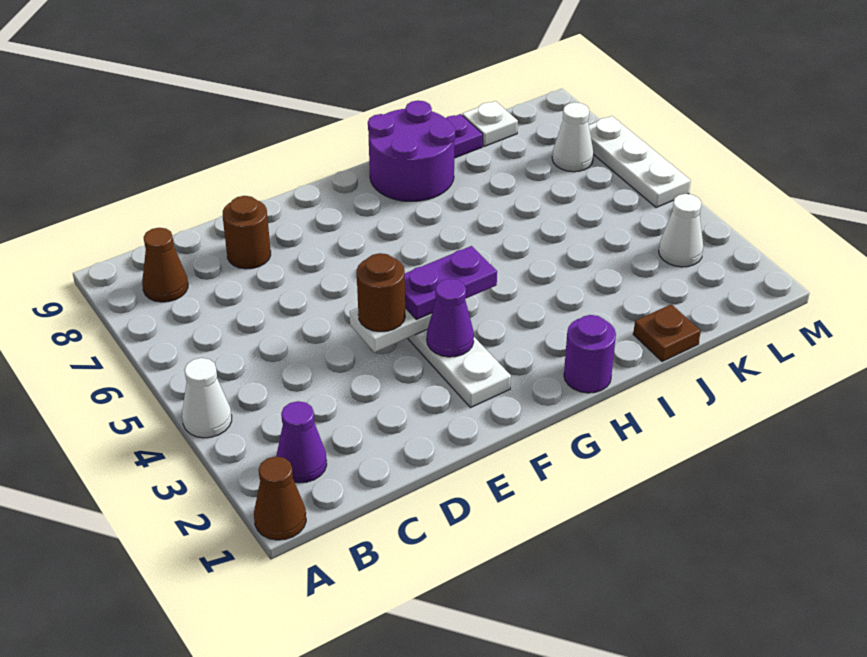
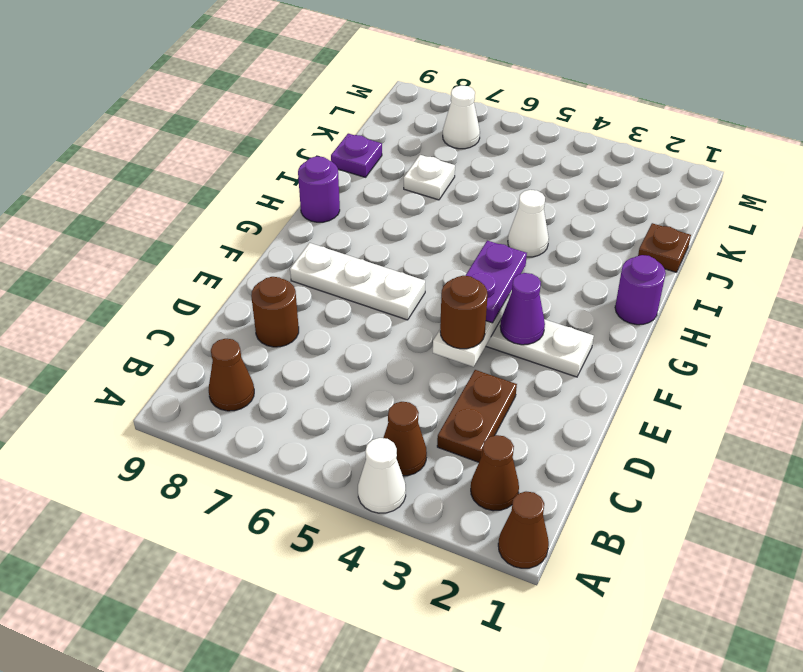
purple 1x1 cone [276,401,327,483] -> brown 1x1 cone [471,435,519,511]
none -> brown 1x1 cone [383,402,427,476]
none -> brown 1x2 plate [437,370,517,462]
purple 2x2 round brick [368,100,455,201] -> purple 1x1 round brick [298,156,340,222]
white 1x1 plate [462,101,518,147] -> white 1x1 plate moved to [404,155,455,200]
white 1x1 cone [659,194,703,267] -> white 1x1 cone moved to [508,190,549,257]
white 1x3 plate [589,116,691,208] -> white 1x3 plate moved to [290,243,425,320]

